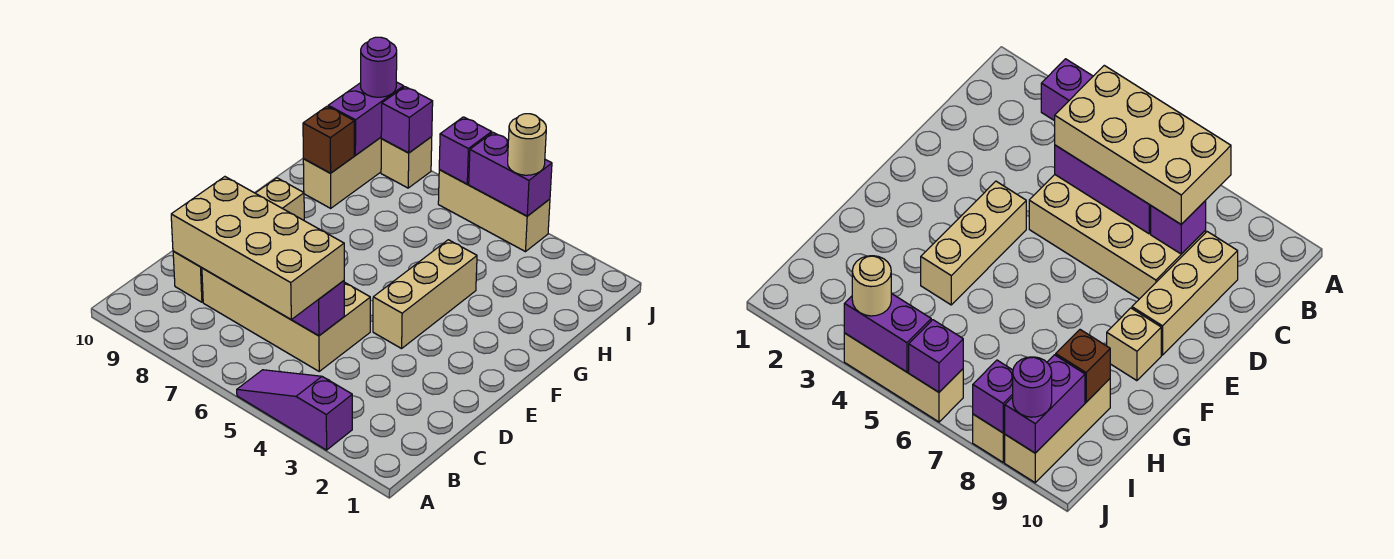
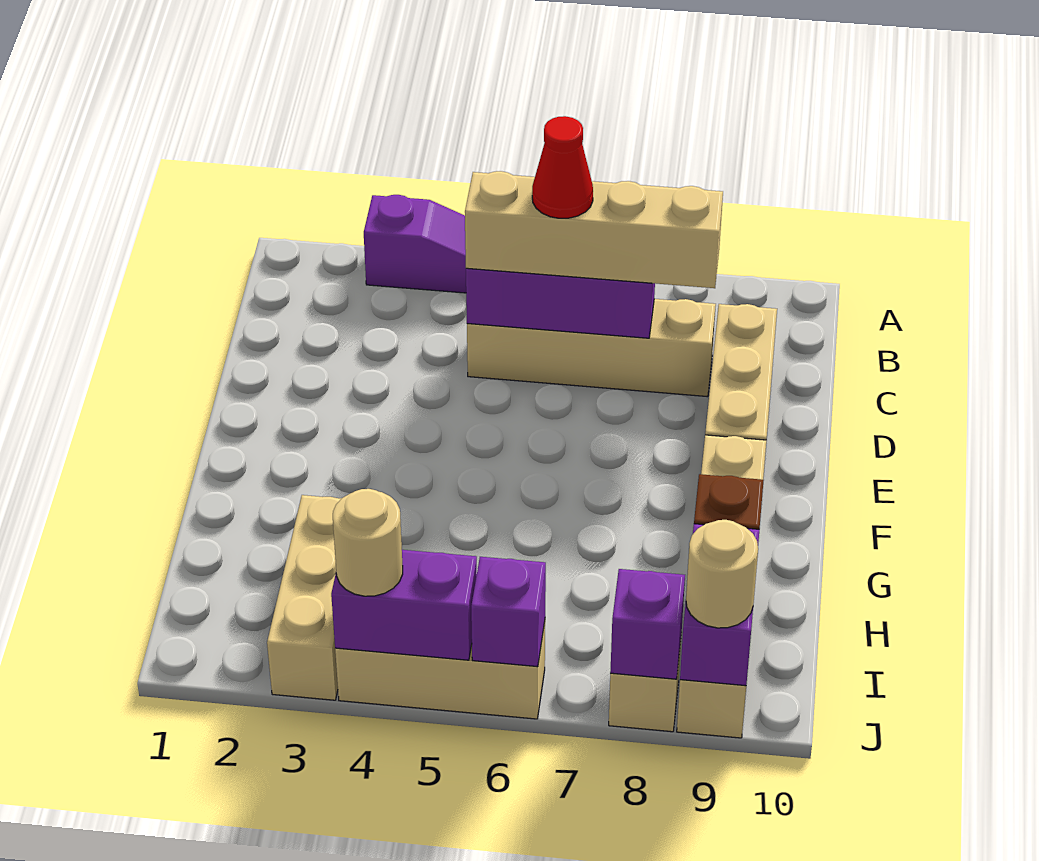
tan 2x4 brick [171,177,344,320] -> tan 1x4 brick [465,171,723,288]
tan 2x4 brick [202,268,370,371] -> tan 1x4 brick [467,299,716,397]
none -> red 1x1 cone [532,116,593,218]
purple 1x1 brick [1151,201,1206,254] -> none
tan 1x3 brick [373,240,477,349] -> tan 1x3 brick moved to [267,495,342,700]
purple 1x1 round brick [361,37,397,97] -> tan 1x1 round brick [686,520,758,628]

